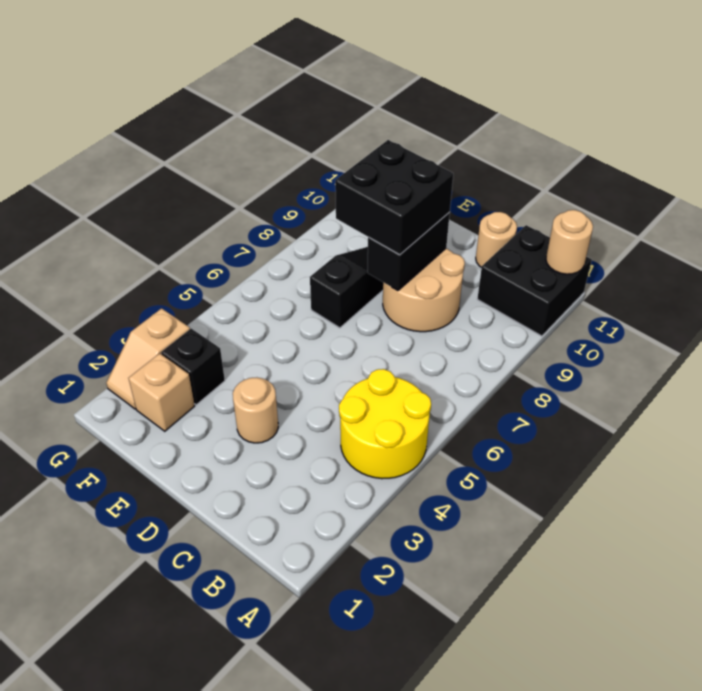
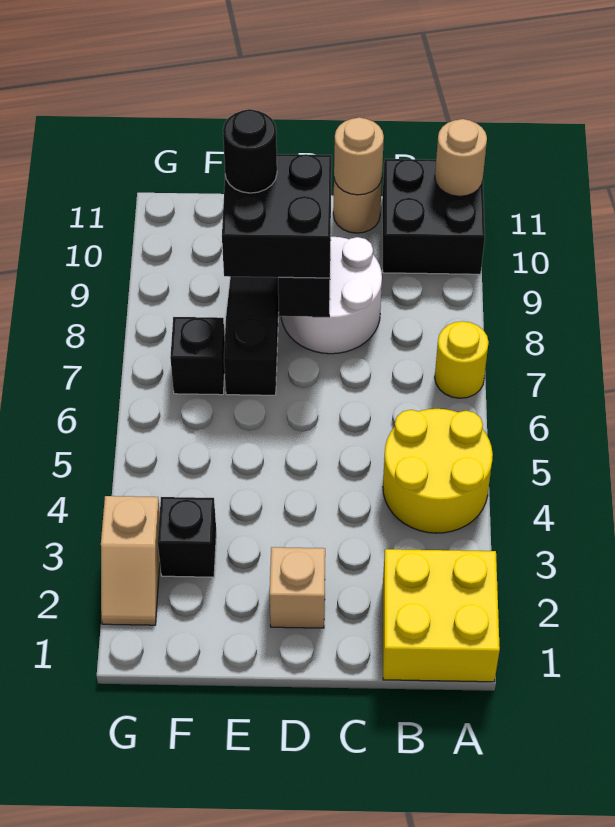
none -> yellow 2x2 brick [383,549,500,682]
none -> yellow 1x1 round brick [435,321,489,398]
tan 2x2 round brick [383,248,465,332] -> white 2x2 round brick [281,237,382,354]
tan 1x1 round brick [233,378,278,443] -> tan 1x1 round brick moved to [334,117,384,195]
none -> black 1x1 round brick [223,109,277,193]
tan 1x1 brick [128,353,195,431] -> tan 1x1 brick moved to [270,547,325,628]
none -> black 1x1 brick [170,317,225,395]

